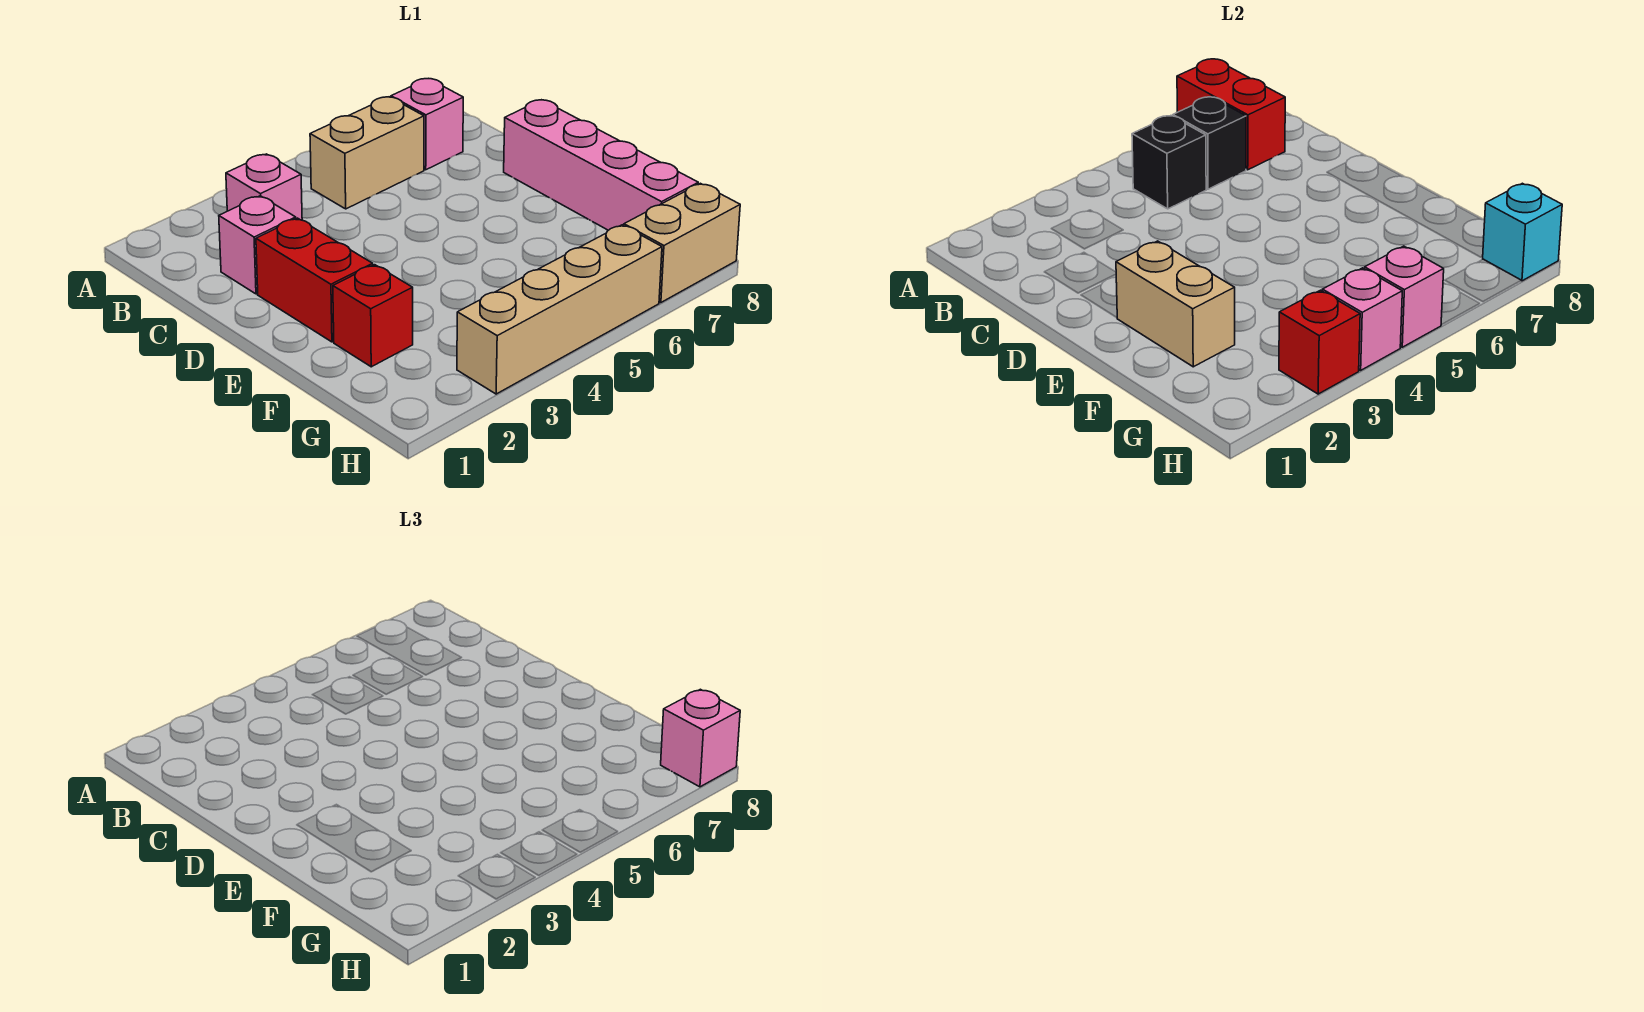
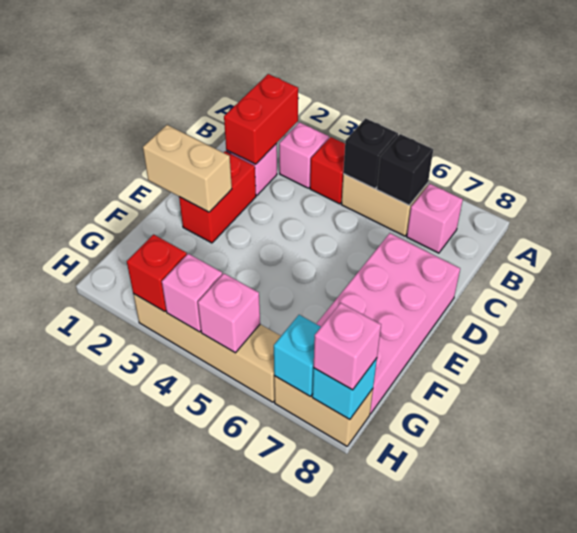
red 1x2 brick [1177,59,1285,170] -> red 1x2 brick moved to [224,74,298,164]
pink 1x4 brick [504,100,698,230] -> pink 2x4 brick [317,233,460,414]
tan 1x2 brick [1116,241,1235,367] -> tan 1x2 brick turned to [143,125,232,212]
red 1x1 brick [333,265,413,367] -> red 1x1 brick moved to [310,137,345,204]
none -> cyan 1x1 brick [274,315,321,396]

